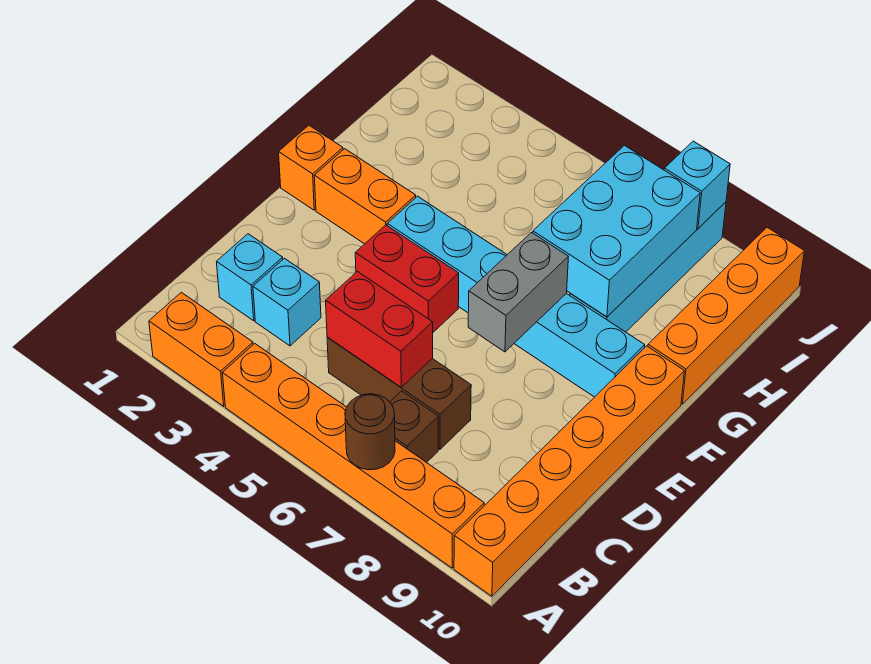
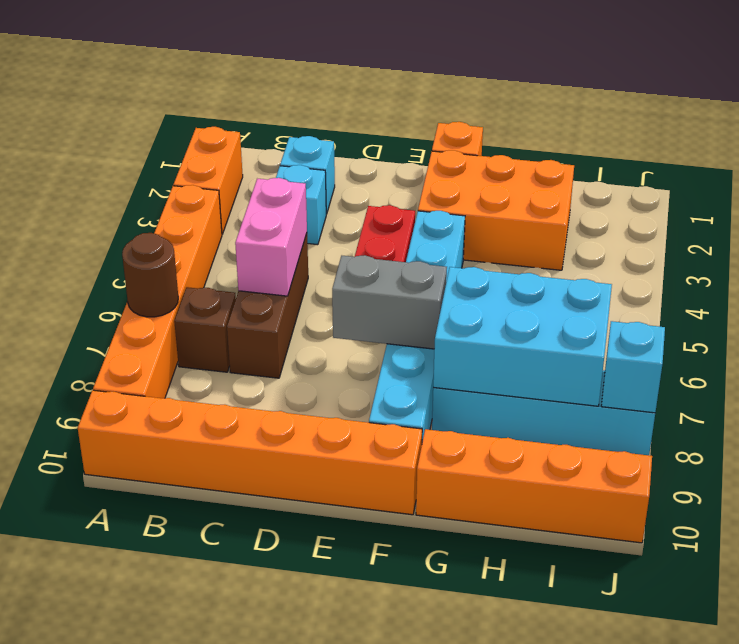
red 1x2 brick [326,271,433,387] -> pink 1x2 brick [235,178,307,296]
orange 1x2 brick [314,149,416,244] -> orange 2x3 brick [418,150,574,270]

